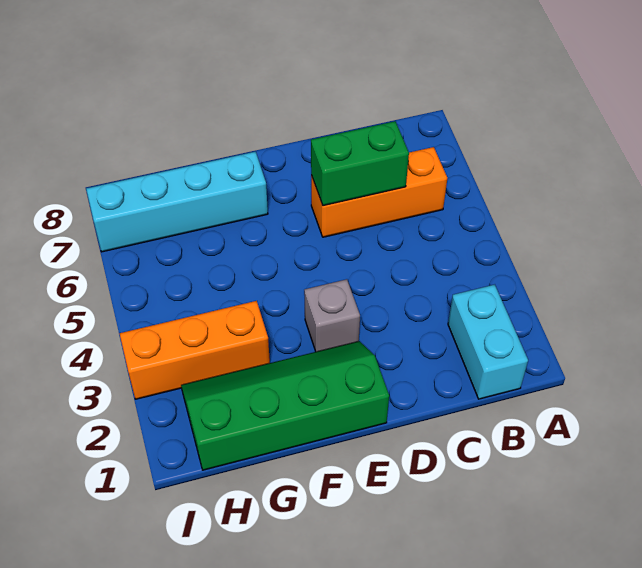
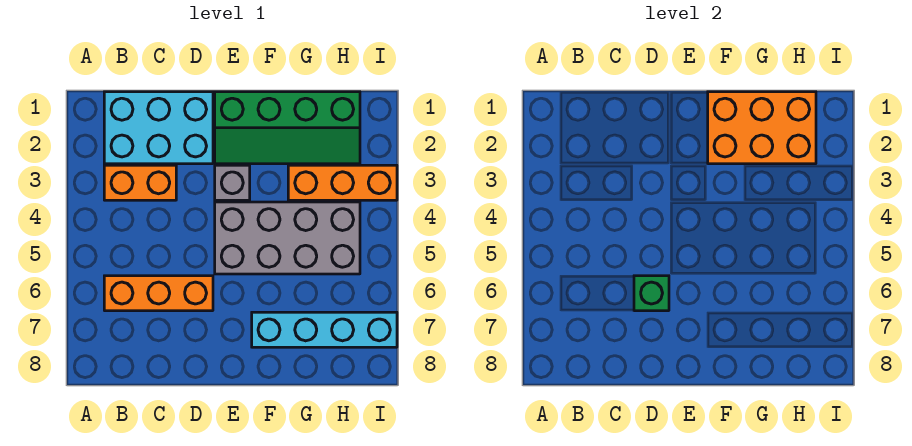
cyan 1x2 brick [448,285,528,399] -> cyan 2x3 brick [104,92,213,164]
none -> orange 1x2 brick [104,165,176,200]
green 1x2 brick [311,121,409,206] -> green 1x1 brick [634,276,669,311]
none -> grey 2x4 brick [215,202,360,274]
none -> orange 2x3 brick [708,92,816,164]

